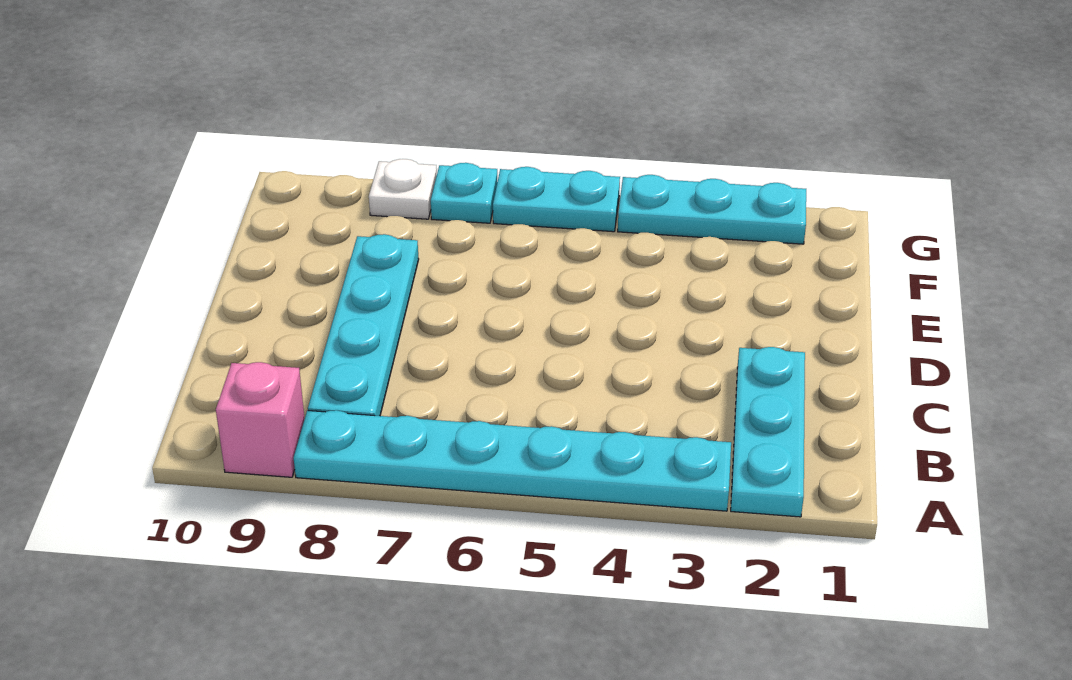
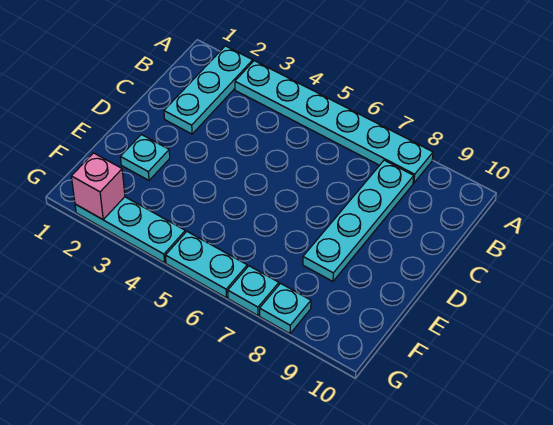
pink 1x1 brick [216,362,305,477] -> pink 1x1 brick moved to [71,153,125,219]
none -> cyan 1x1 plate [120,134,170,180]
white 1x1 plate [369,159,437,219] -> cyan 1x1 plate [260,283,311,334]

